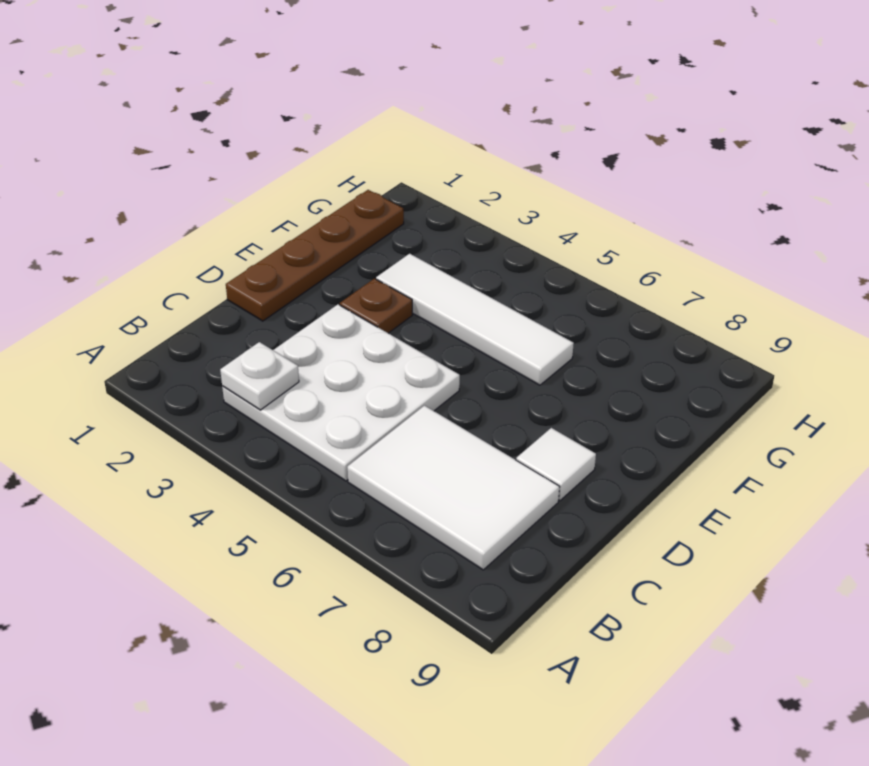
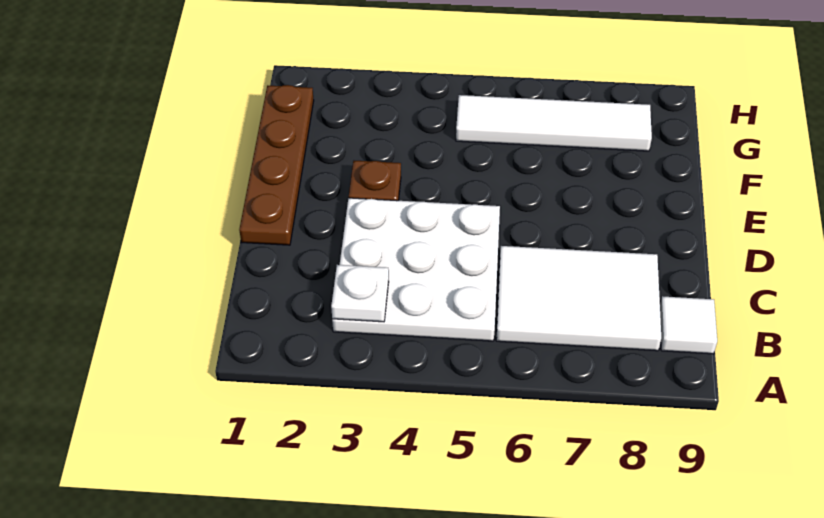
white 1x1 tile [516,428,596,500] -> white 1x1 tile moved to [660,296,717,354]
white 1x4 tile [376,254,574,385] -> white 1x4 tile moved to [456,95,652,151]

